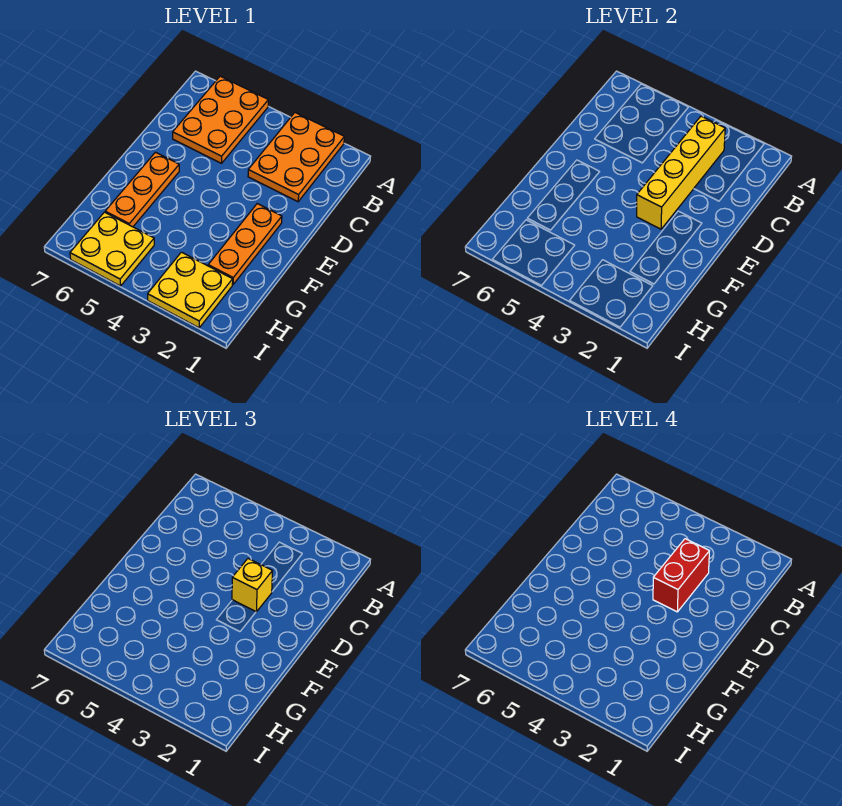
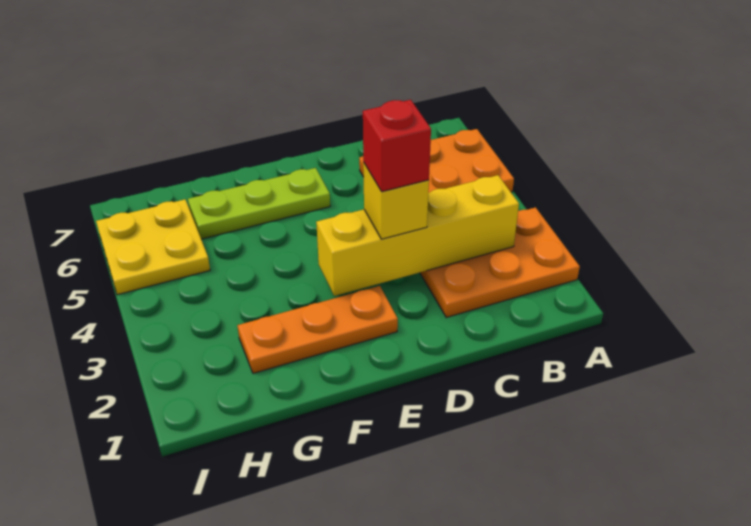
red 1x2 brick [653,539,709,612] -> red 1x1 brick [363,100,431,192]
orange 1x3 plate [105,152,179,227] -> lime 1x3 plate [188,168,330,239]
yellow 2x2 plate [148,252,233,328] -> none

